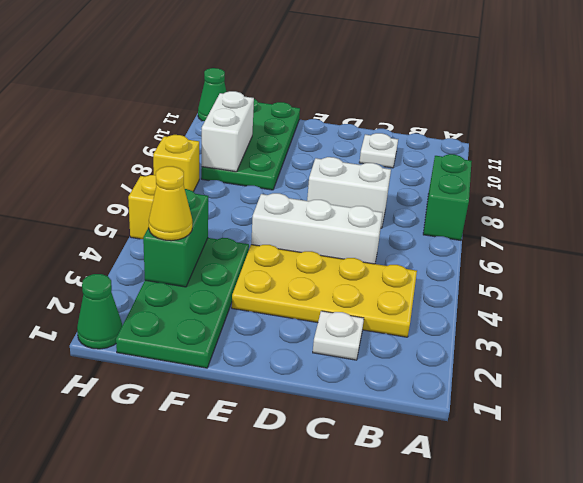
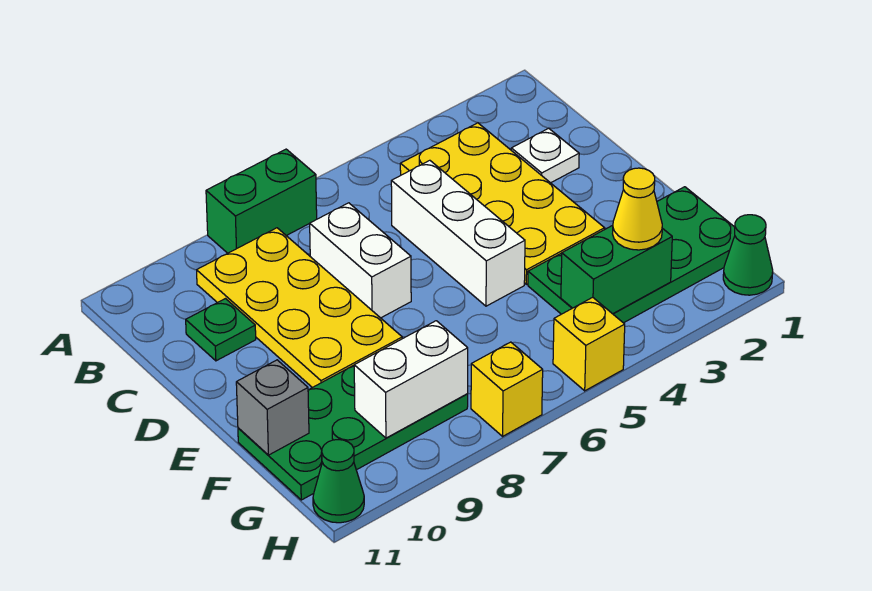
none -> yellow 2x4 plate [197,228,402,388]
white 1x1 plate [359,133,398,168] -> green 1x1 plate [186,299,256,361]
none -> grey 1x1 brick [236,360,309,455]

